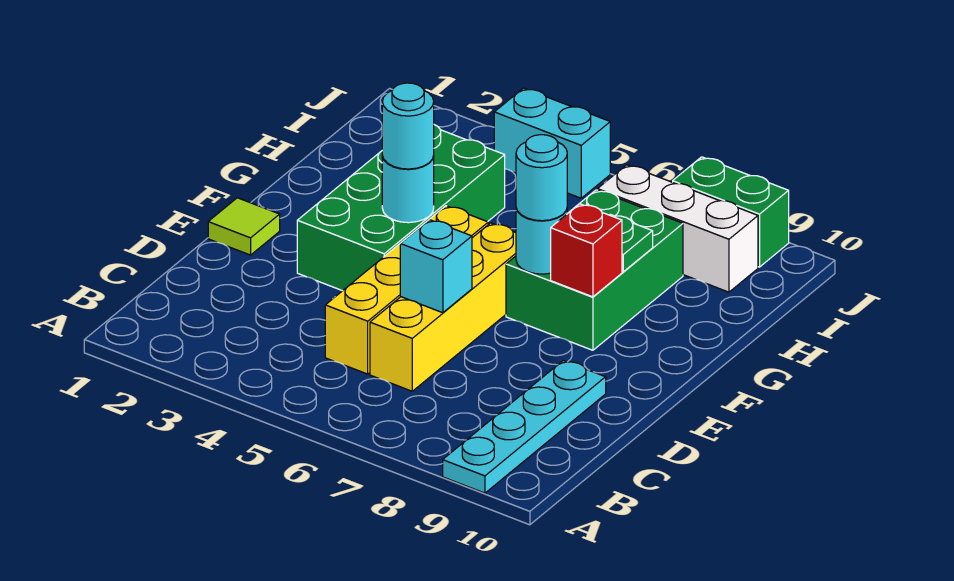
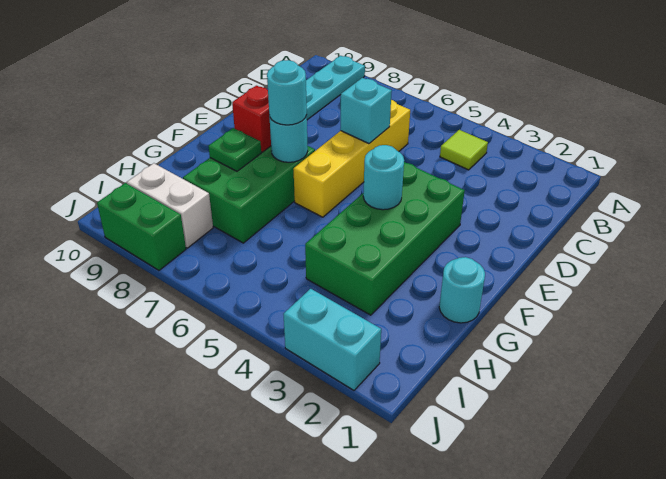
yellow 1x4 brick [325,206,488,374] -> none
lime 1x1 tile [208,198,280,255] -> lime 1x1 tile moved to [440,130,488,170]
cyan 1x1 round brick [382,83,434,169] -> cyan 1x1 round brick moved to [439,257,485,323]
white 1x3 brick [598,165,758,292] -> white 1x2 brick [127,163,213,248]
cyan 1x2 brick [494,88,610,198] -> cyan 1x2 brick moved to [283,289,381,390]

